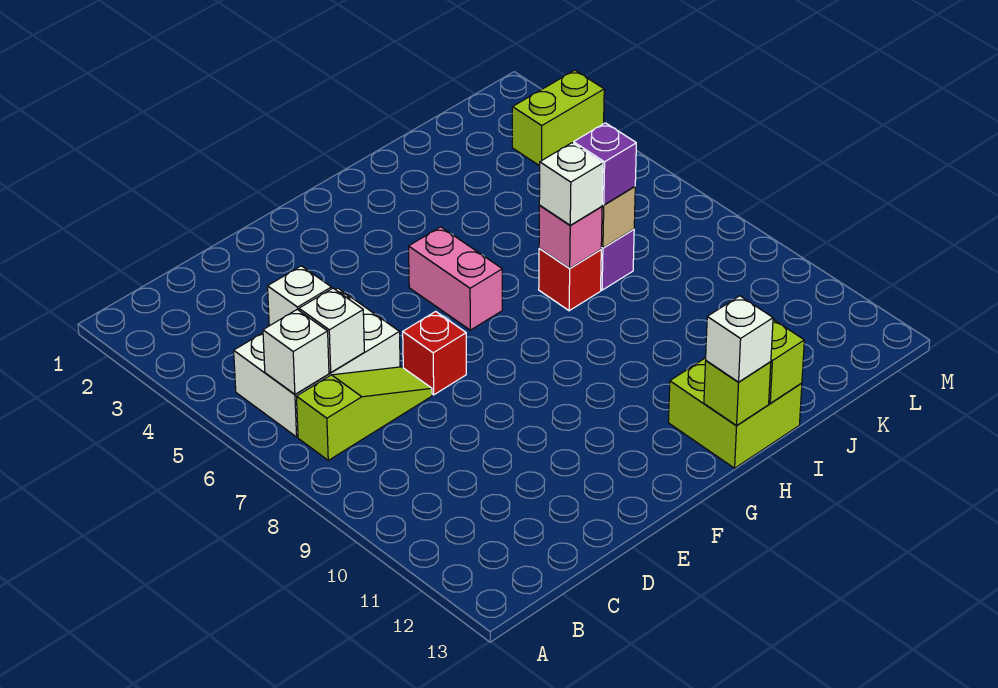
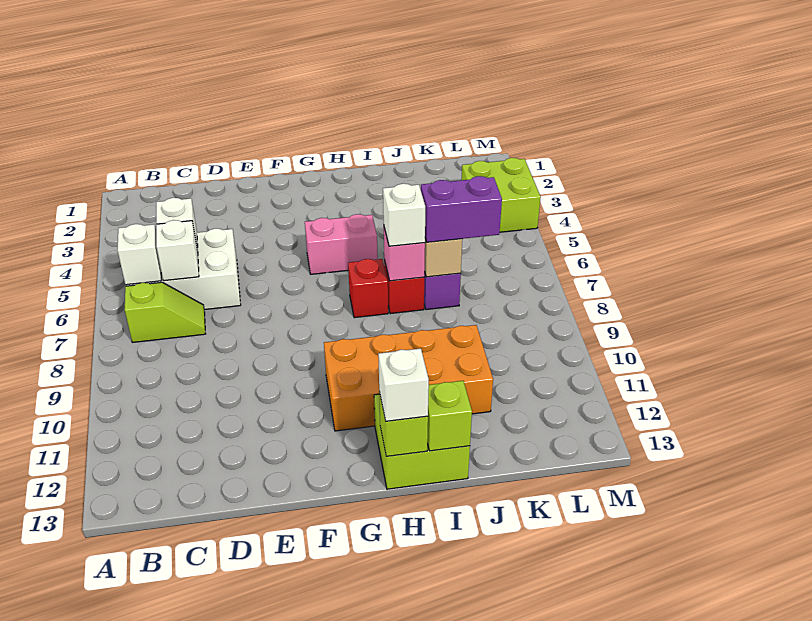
lime 1x3 slope [296,367,432,460] -> lime 1x2 slope [125,282,205,342]
red 1x1 brick [403,311,466,395] -> red 1x1 brick moved to [348,259,388,318]
pink 1x2 brick [409,227,502,330] -> pink 1x2 brick turned to [305,214,378,274]
none -> orange 2x4 brick [324,325,493,431]
purple 1x1 brick [574,123,636,205] -> purple 1x2 brick [421,176,502,242]
lime 1x2 brick [512,70,604,166] -> lime 2x2 brick [462,158,541,232]

